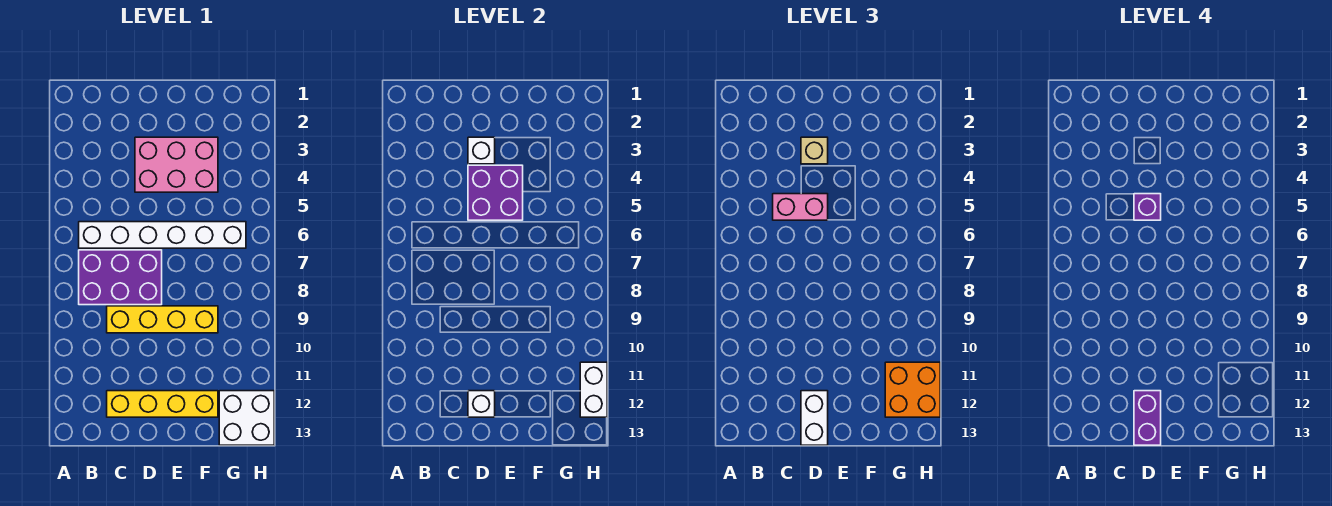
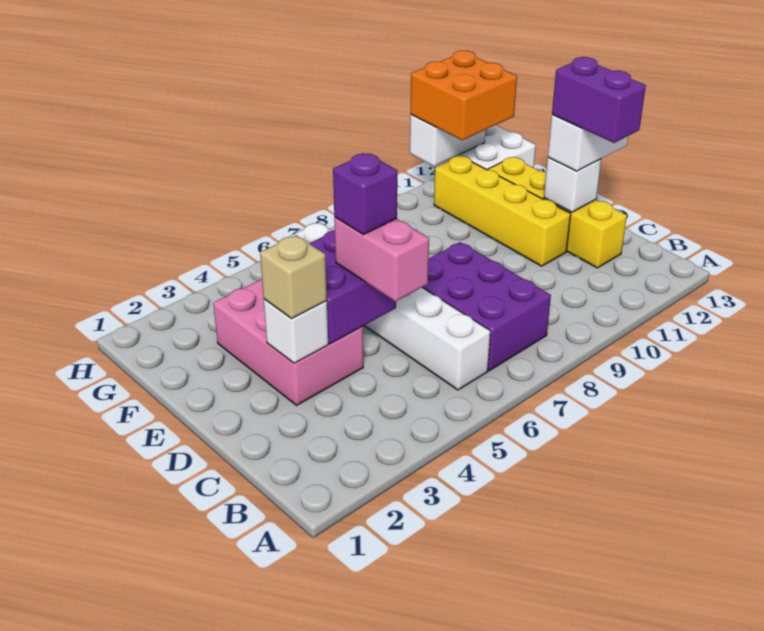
yellow 1x4 brick [107,306,218,333] -> yellow 1x4 brick moved to [434,156,571,266]
purple 1x2 brick [1134,391,1161,445] -> purple 1x2 brick turned to [552,57,646,143]

